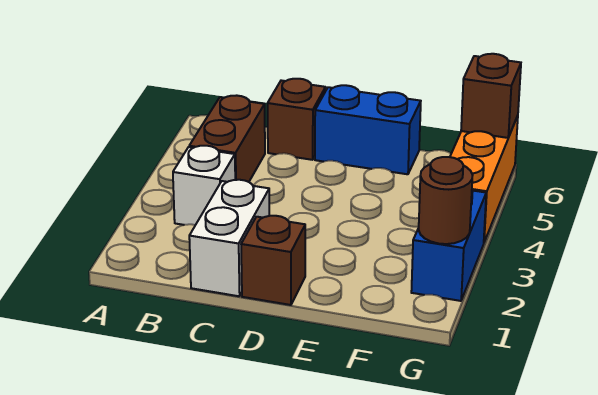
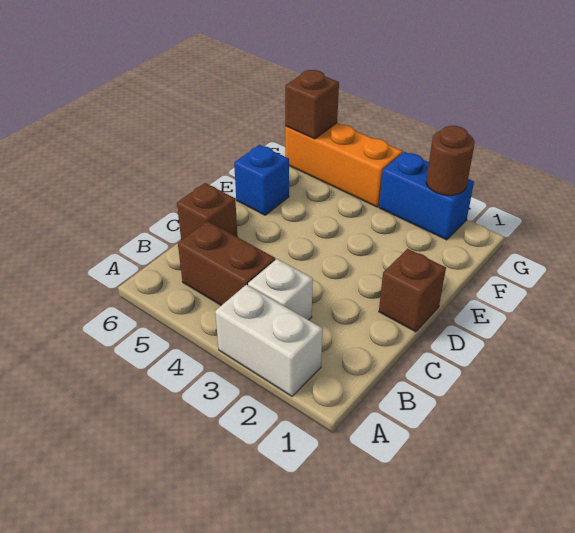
white 1x2 brick [189,180,269,296] -> white 1x2 brick moved to [215,285,323,396]
blue 1x2 brick [315,85,421,174] -> blue 1x1 brick [234,145,289,215]

